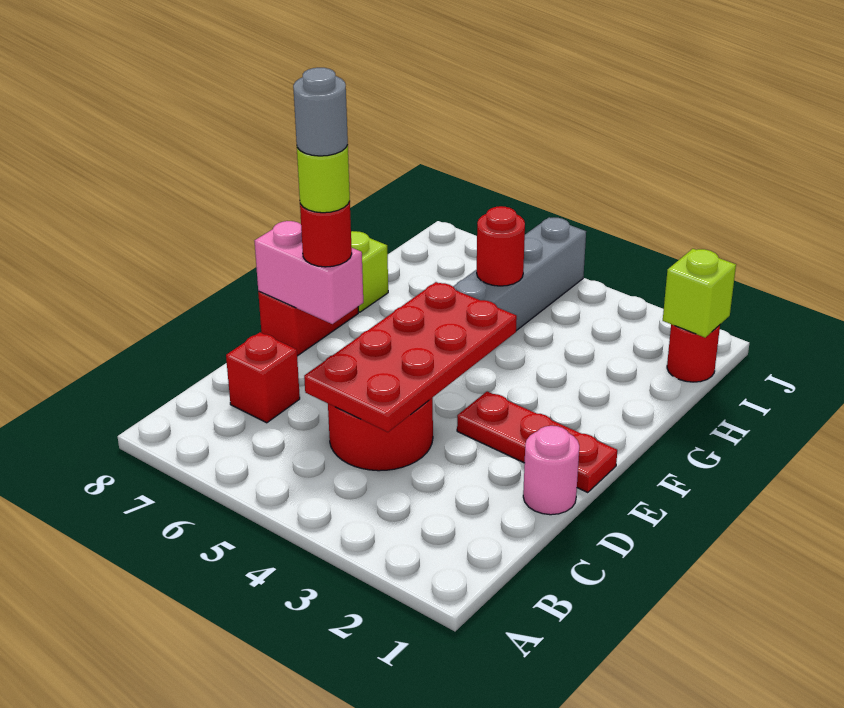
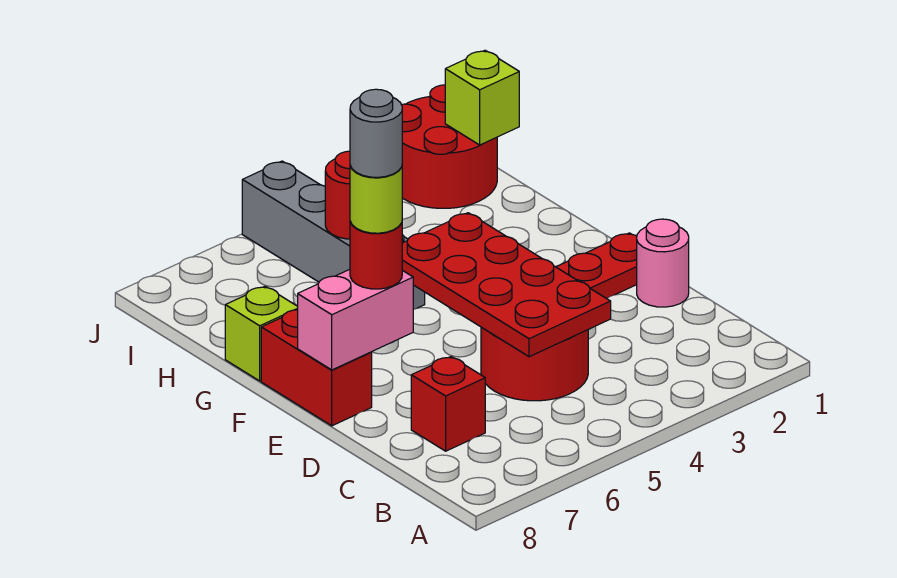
red 1x1 round brick [667,324,720,382] -> red 2x2 round brick [401,85,497,208]

